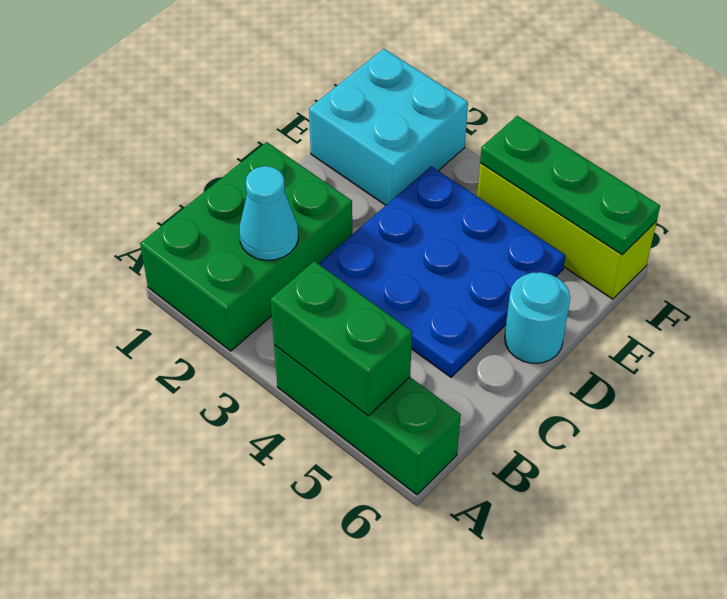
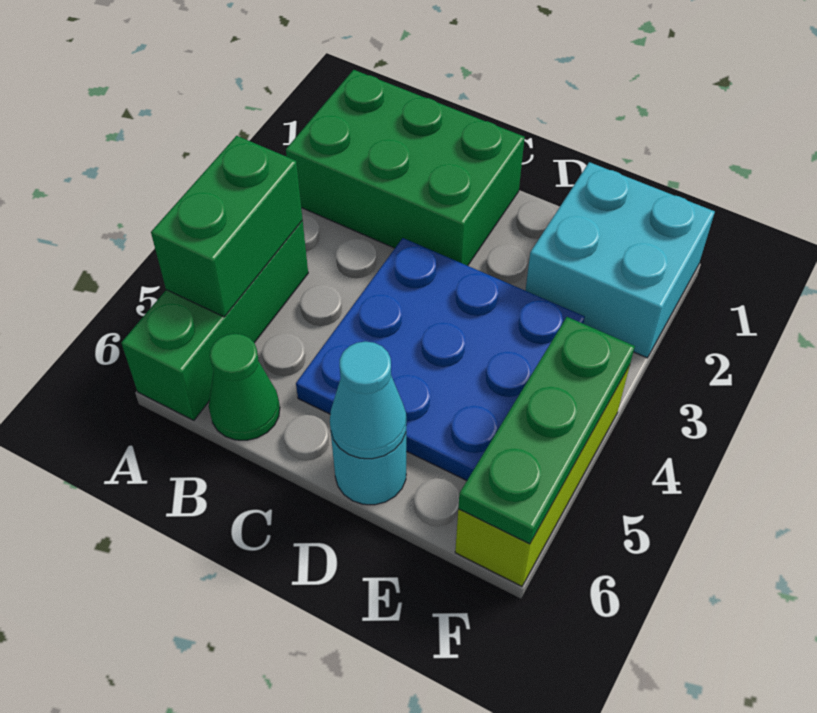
cyan 1x1 cone [239,166,298,260] -> cyan 1x1 cone moved to [330,341,406,459]
none -> green 1x1 cone [209,334,280,440]

